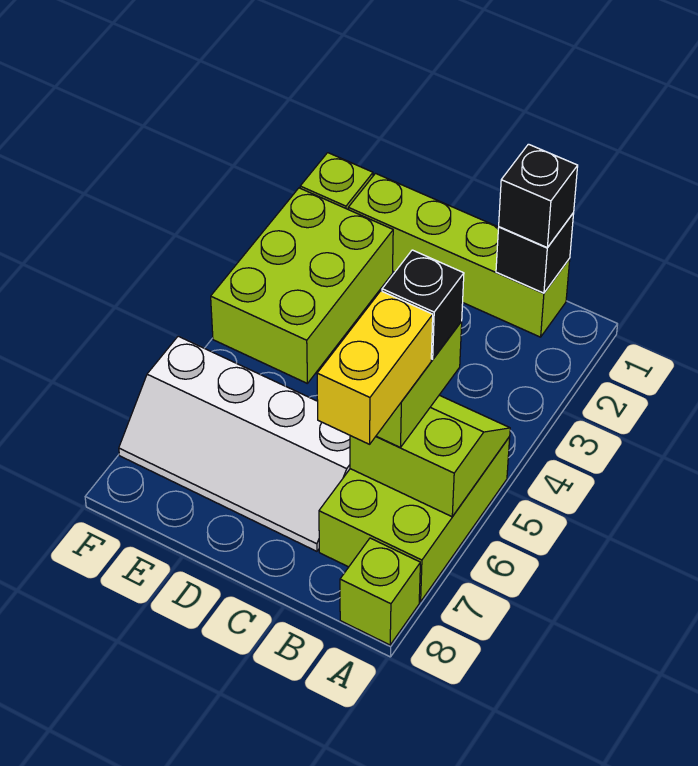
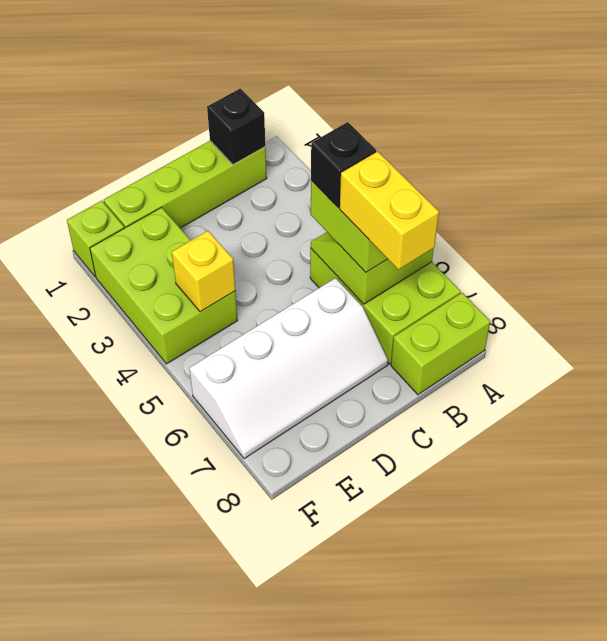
lime 1x1 brick [340,538,420,645] -> lime 1x2 brick [391,293,490,395]
black 1x1 brick [499,144,578,248] -> none
none -> yellow 1x1 brick [172,231,235,312]

